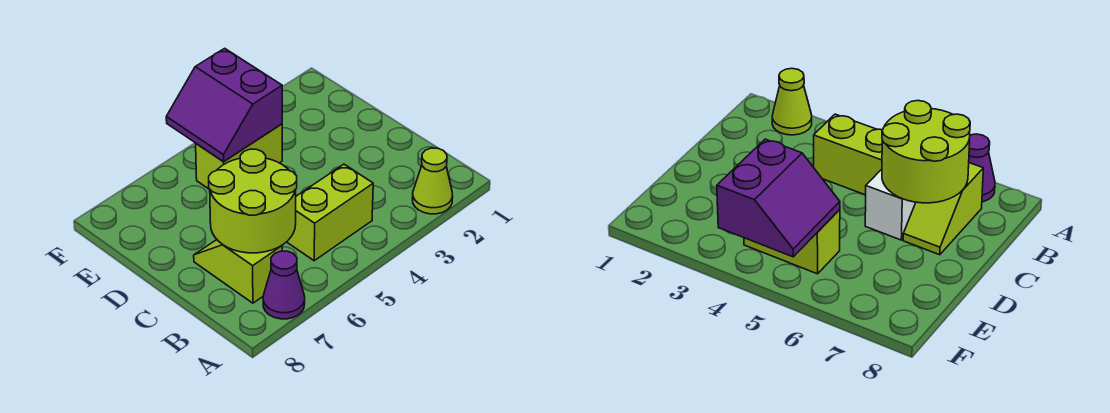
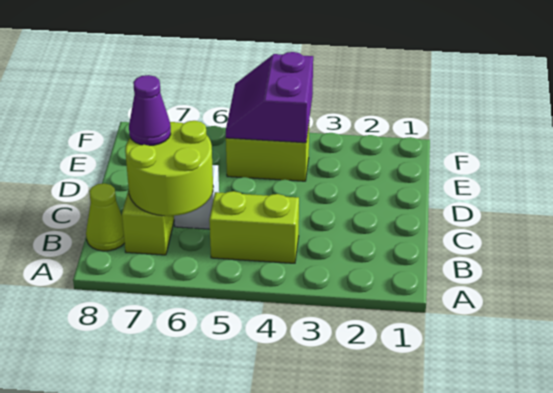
lime 1x1 cone [412,148,453,214] -> lime 1x1 cone moved to [86,183,125,251]
purple 1x1 cone [263,251,305,319] -> purple 1x1 cone moved to [129,75,171,146]

